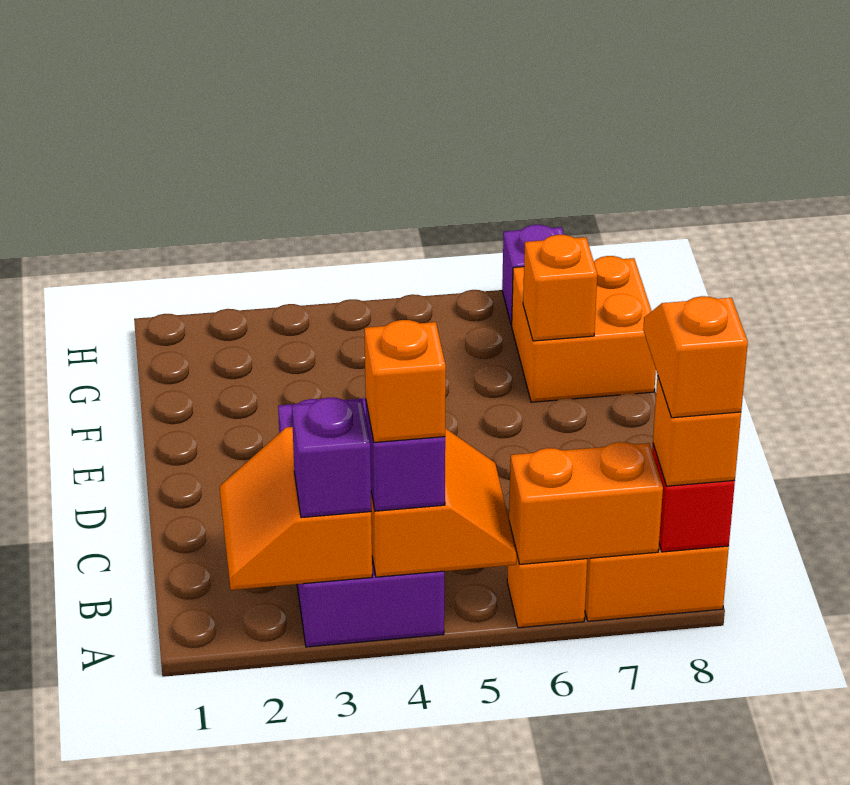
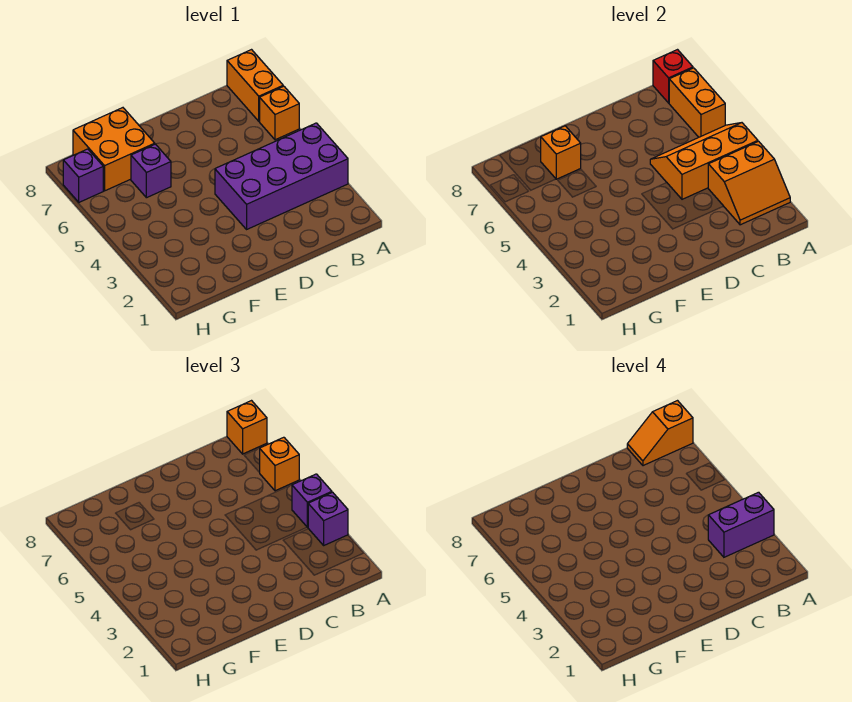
none -> purple 1x2 brick [708,492,774,557]
orange 2x2 slope [371,428,516,577] -> orange 2x3 slope [650,123,758,199]
orange 1x1 brick [364,320,446,442] -> orange 1x1 brick moved to [260,437,299,491]
none -> purple 1x1 brick [131,144,171,198]

